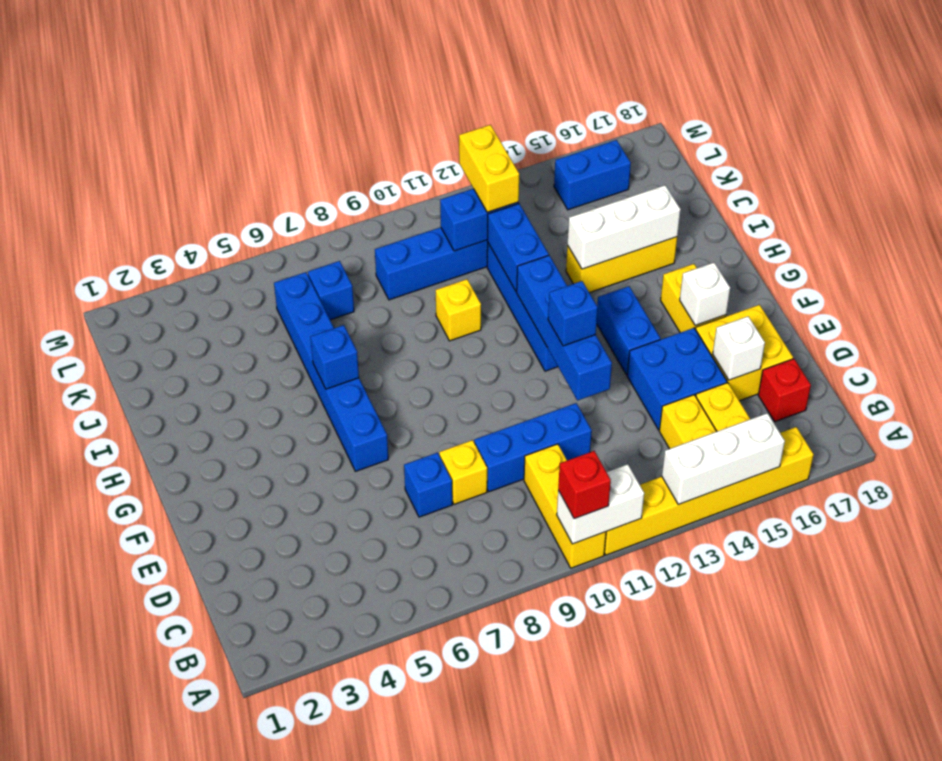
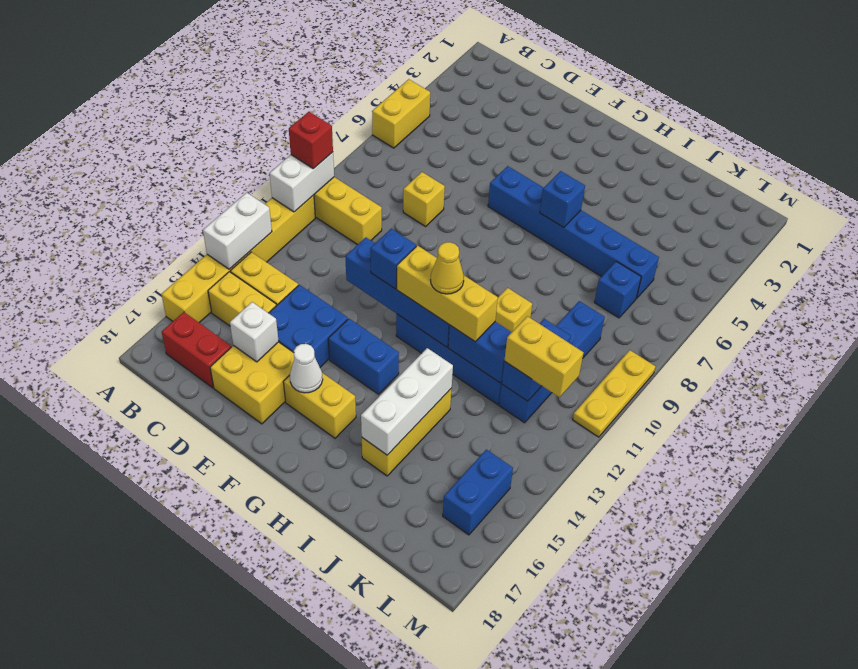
none -> yellow 1x2 brick [372,79,430,148]
white 1x3 brick [662,413,785,504] -> white 1x2 brick [203,193,272,269]
red 1x1 brick [758,359,811,422] -> red 1x2 brick [162,312,231,388]
blue 1x1 brick [404,452,452,517] -> none
blue 1x3 brick [474,403,592,492] -> none
white 1x1 brick [680,263,730,325] -> white 1x1 cone [290,344,323,393]
none -> yellow 1x3 brick [397,246,498,342]
none -> yellow 1x1 cone [431,242,464,294]
none -> yellow 1x3 plate [573,350,656,437]

